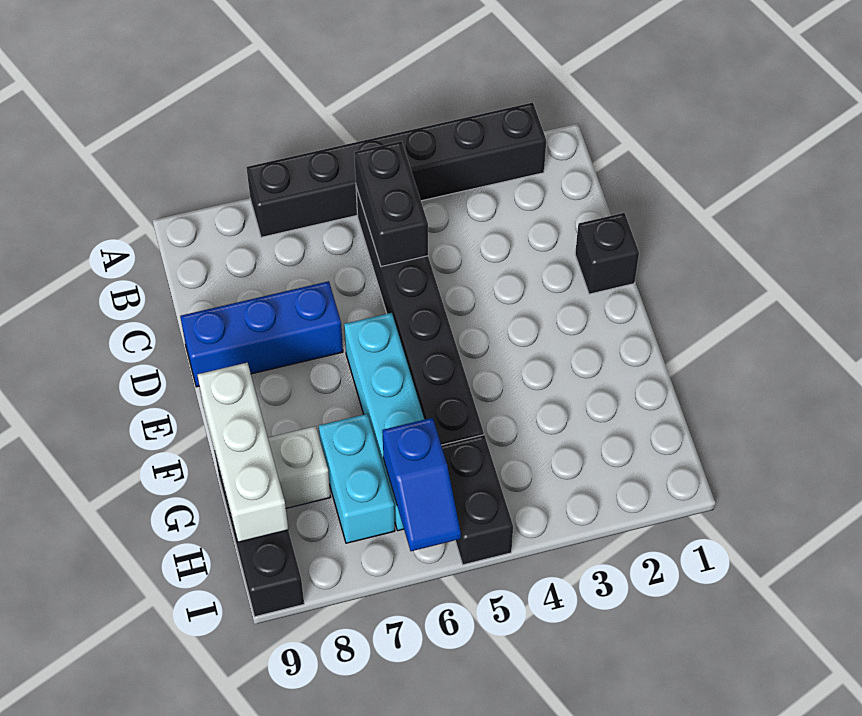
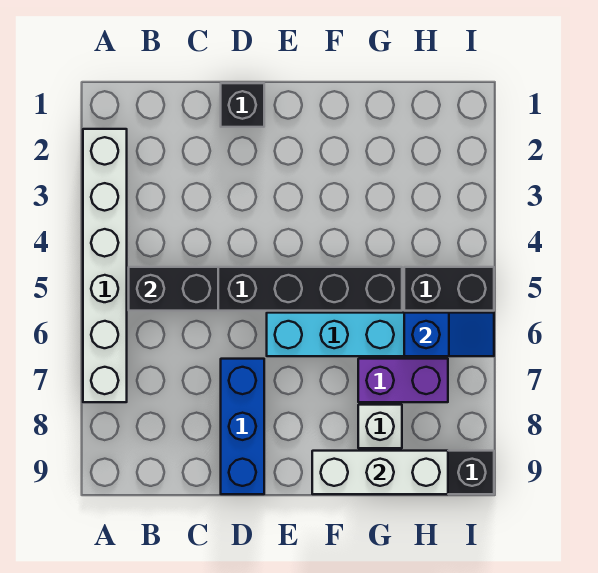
black 1x6 brick [246,103,546,237] -> white 1x6 brick [83,129,127,402]
cyan 1x2 brick [319,414,395,543] -> purple 1x2 brick [358,359,448,402]

